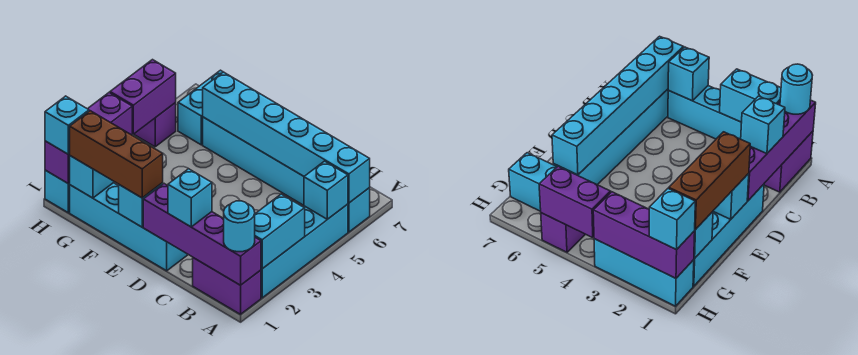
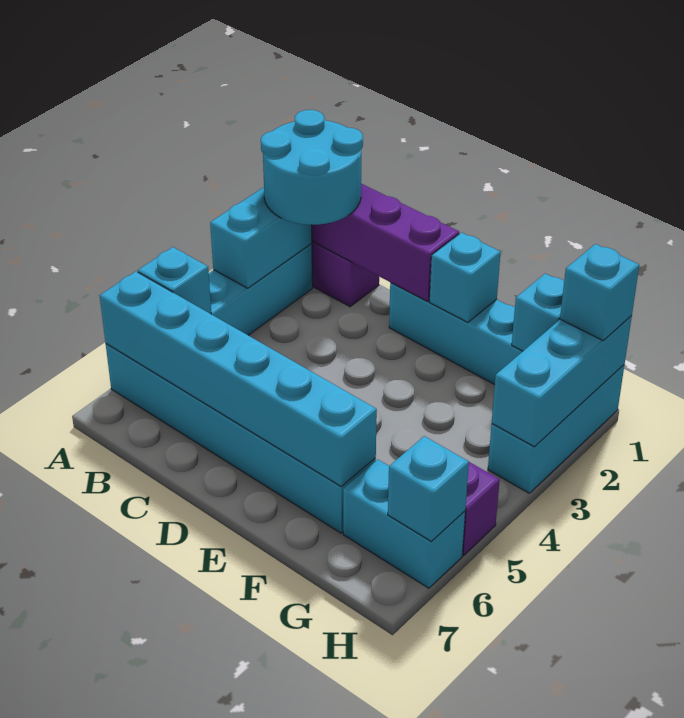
cyan 1x1 round brick [224,201,255,252] -> cyan 2x2 round brick [261,110,363,225]
cyan 1x1 brick [168,169,212,227] -> cyan 1x1 brick moved to [388,436,469,542]
brown 1x3 brick [70,111,163,198] -> none
cyan 1x2 brick [178,70,223,145] -> cyan 1x2 brick turned to [343,460,465,588]
purple 1x3 brick [45,93,132,184] -> cyan 1x3 brick [492,316,632,447]
purple 1x2 brick [110,60,176,134] -> none

